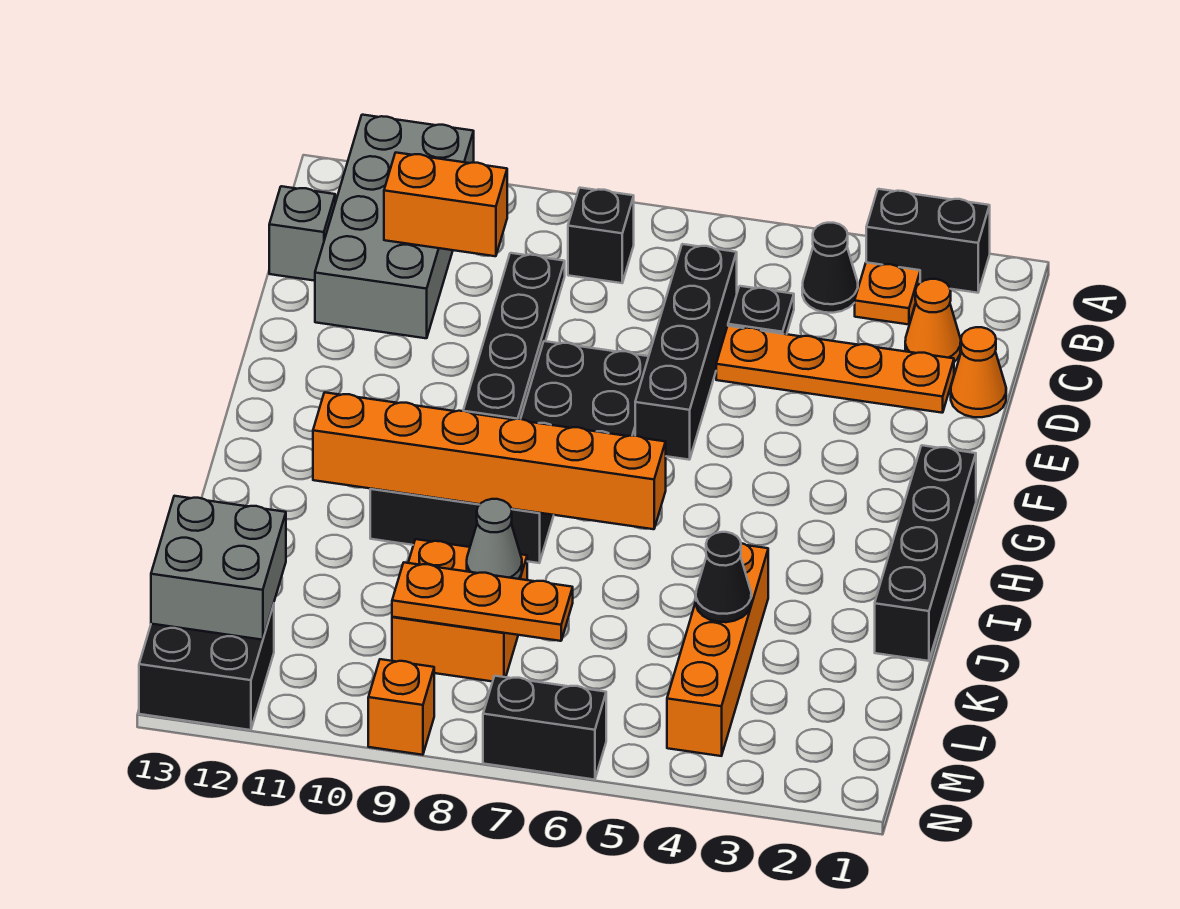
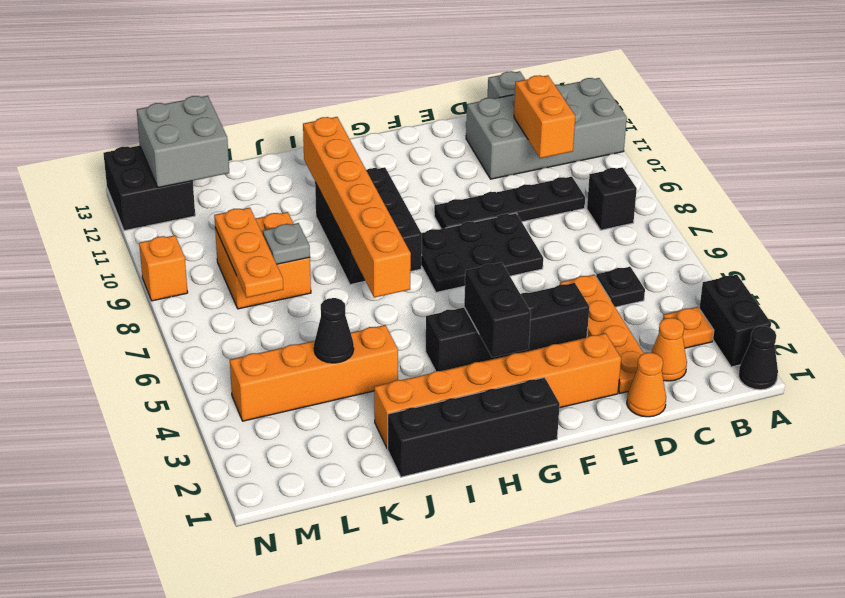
black 1x1 cone [802,223,858,313] -> black 1x1 cone moved to [739,326,778,390]
black 1x4 brick [635,244,737,460] -> black 1x4 brick moved to [425,283,589,371]
none -> orange 1x6 brick [374,333,621,449]
grey 1x1 cone [467,499,522,579] -> grey 1x1 plate [263,223,310,264]
black 1x2 brick [483,676,606,780] -> black 1x2 brick moved to [464,262,531,357]

